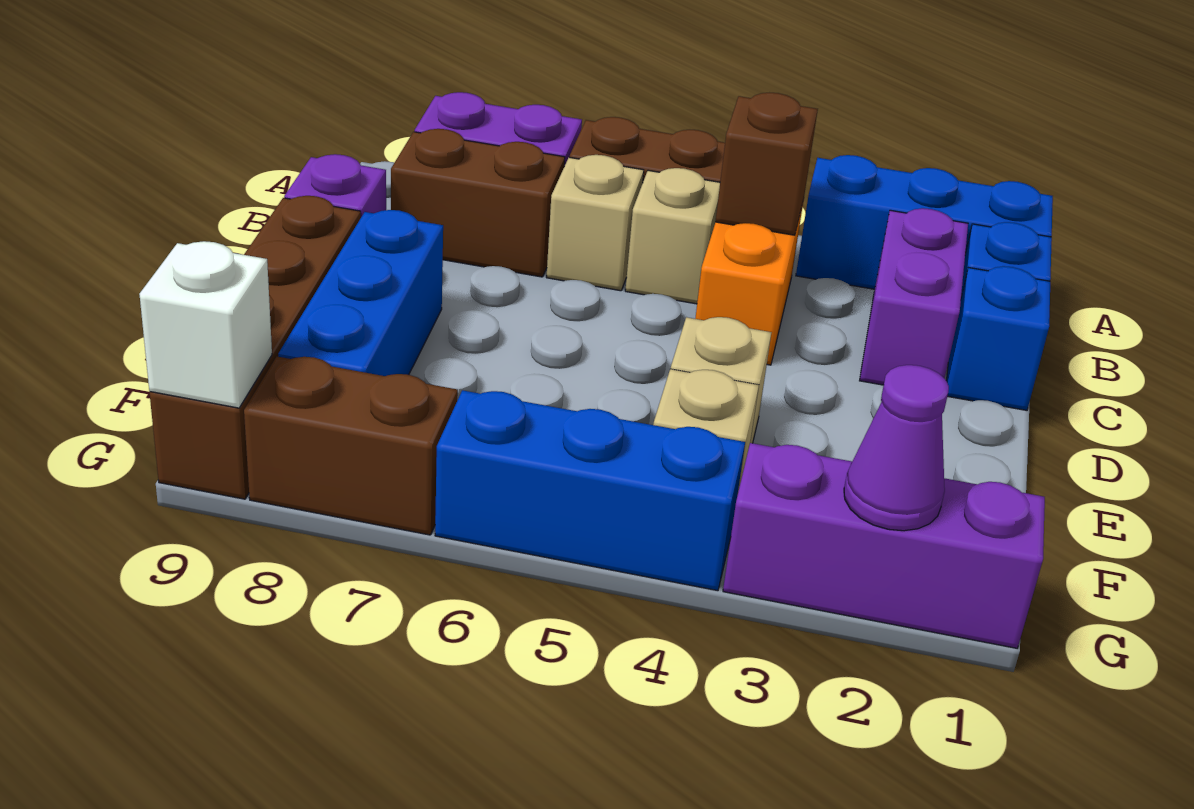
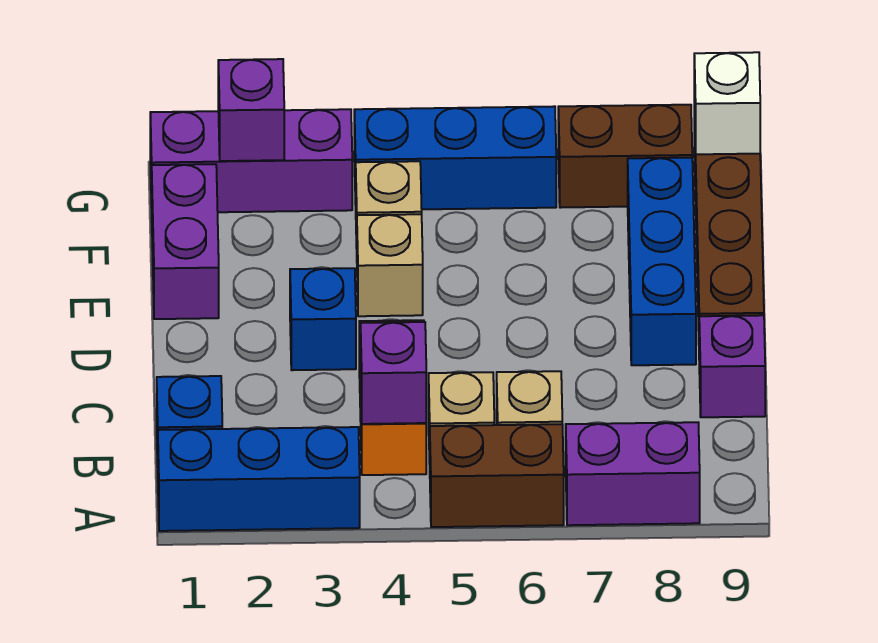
purple 1x2 brick [860,208,968,385] -> purple 1x2 brick moved to [152,164,219,319]
brown 1x1 brick [715,93,818,235] -> purple 1x1 brick [361,322,426,424]
brown 1x2 brick [391,129,565,277] -> none
blue 1x1 brick [946,266,1050,410] -> blue 1x1 brick moved to [290,268,356,370]
purple 1x1 cone [844,365,949,531] -> purple 1x1 brick [218,59,284,161]

